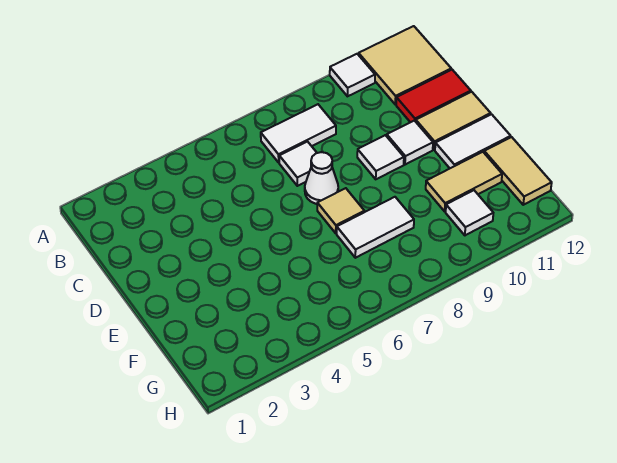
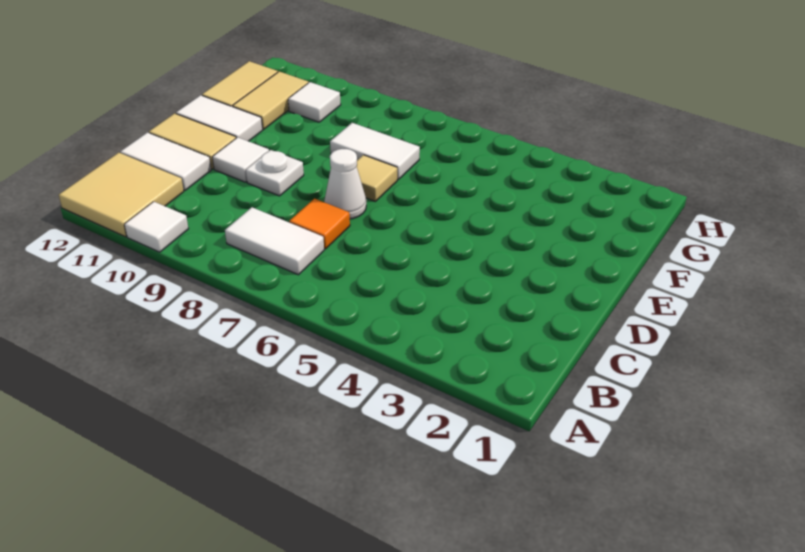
white 1x1 tile [279,142,317,186] -> orange 1x1 tile [289,199,350,249]
red 1x2 tile [396,70,471,122] -> white 1x2 tile [120,133,211,190]
white 1x1 tile [357,135,404,179] -> white 1x1 plate [246,150,304,196]
tan 1x2 tile [426,152,502,211] -> tan 1x2 tile turned to [233,72,308,129]

